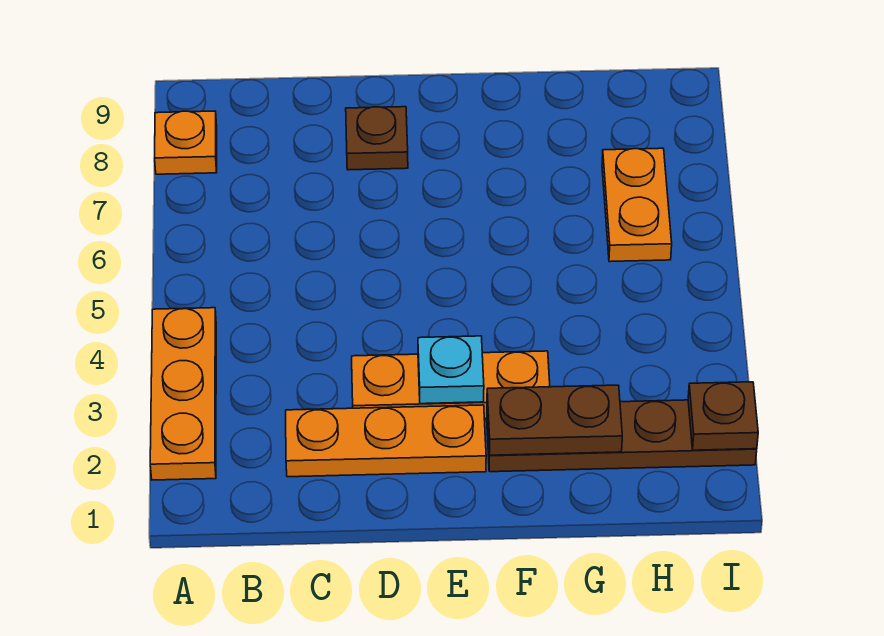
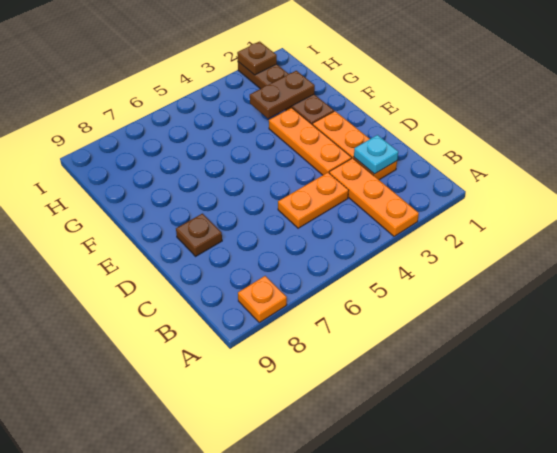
orange 1x3 plate [150,308,216,480] -> orange 1x3 plate turned to [329,158,419,236]
cyan 1x1 plate [418,336,484,404] -> cyan 1x1 plate moved to [354,135,398,174]
brown 1x2 plate [487,385,622,455] -> brown 1x2 plate turned to [250,71,315,119]
orange 1x2 plate [602,148,672,262] -> orange 1x2 plate moved to [278,173,349,228]

